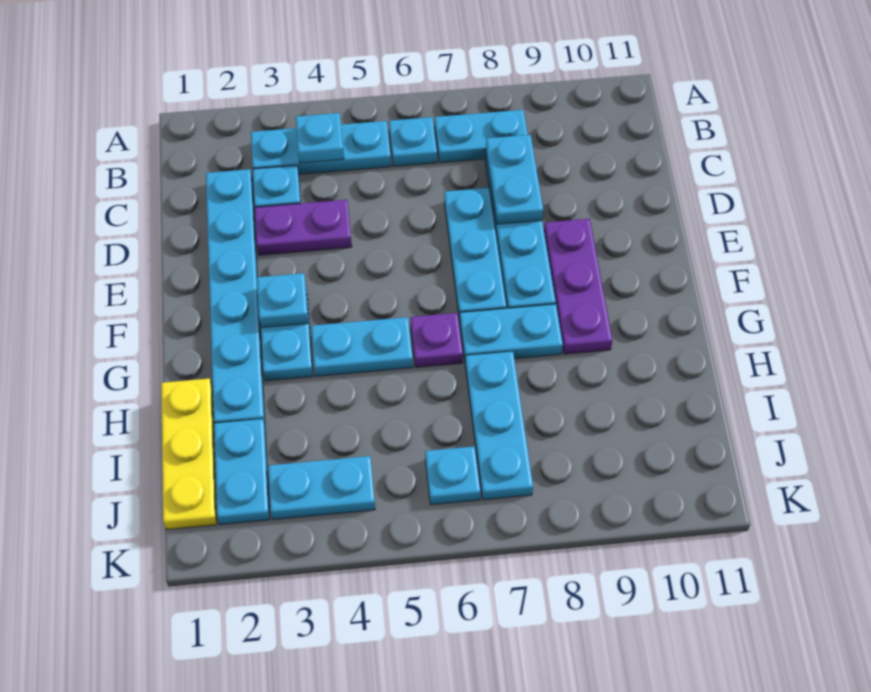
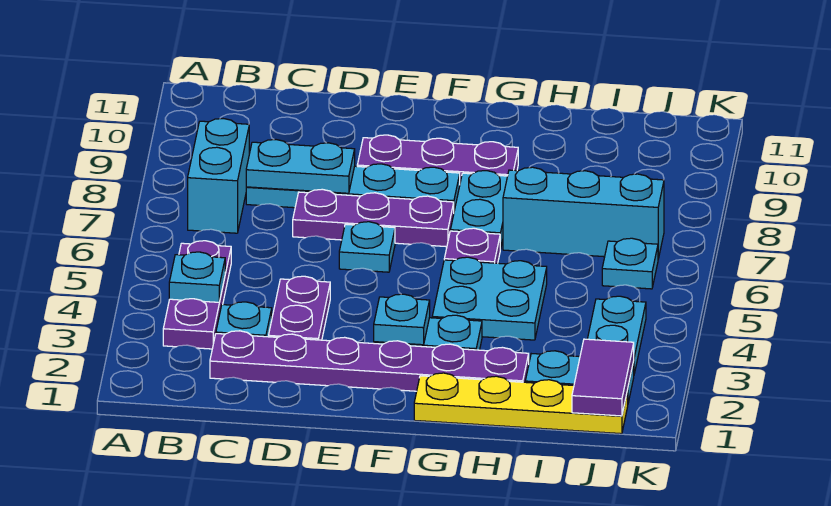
cyan 1x3 plate [251,121,391,174] -> purple 1x3 plate [163,241,231,349]
cyan 1x1 plate [389,117,437,166] -> cyan 1x1 plate moved to [339,222,395,272]
cyan 1x2 plate [435,110,528,163] -> cyan 1x2 brick [188,119,249,233]
cyan 1x6 plate [206,169,265,424] -> purple 1x6 plate [210,331,529,391]
cyan 1x3 plate [444,188,507,320] -> purple 1x3 plate [293,189,454,247]
cyan 1x2 plate [311,317,413,376] -> cyan 2x2 plate [432,257,547,340]
yellow 1x3 plate [161,378,217,530] -> yellow 1x4 plate [414,373,628,434]
cyan 1x3 plate [465,351,533,500] -> cyan 1x3 brick [503,167,664,259]
none -> purple 1x2 tile [572,339,634,416]

